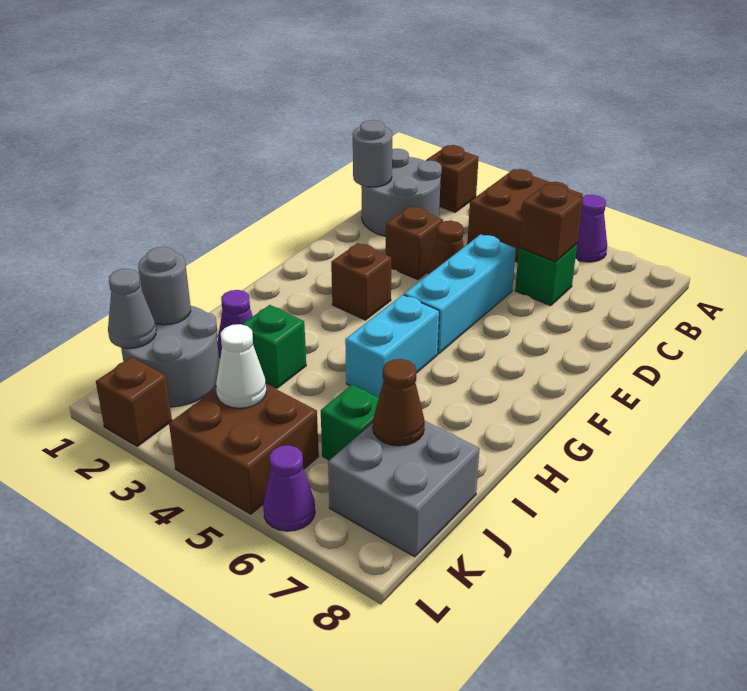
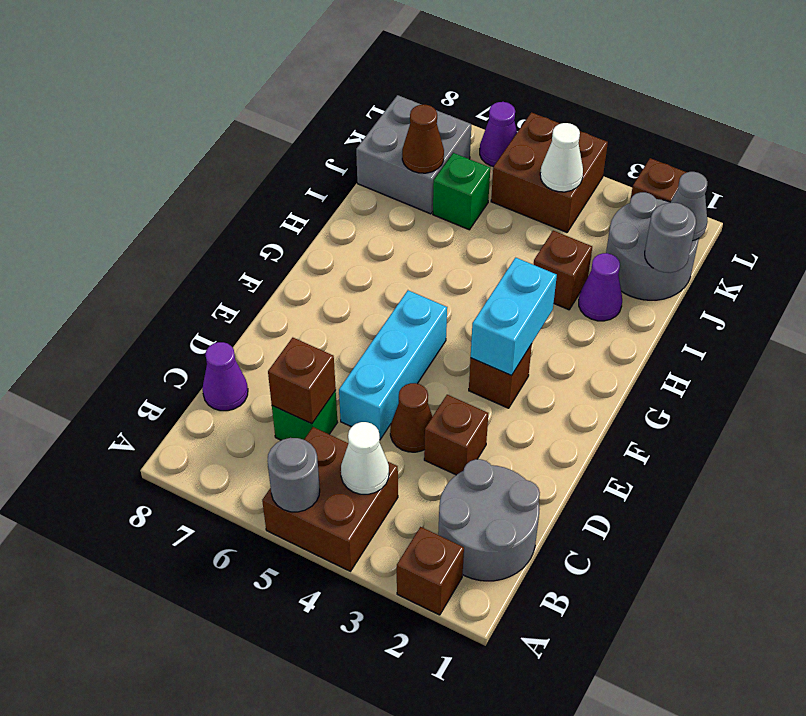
purple 1x1 cone [575,195,607,262] -> purple 1x1 cone moved to [202,342,248,411]
none -> white 1x1 cone [341,422,389,494]
grey 1x1 round brick [353,120,392,187] -> grey 1x1 round brick moved to [267,438,320,512]
cyan 1x2 brick [345,295,439,398] -> cyan 1x2 brick moved to [471,258,557,376]
green 1x1 brick [242,305,306,388] -> brown 1x1 brick [534,231,592,310]

